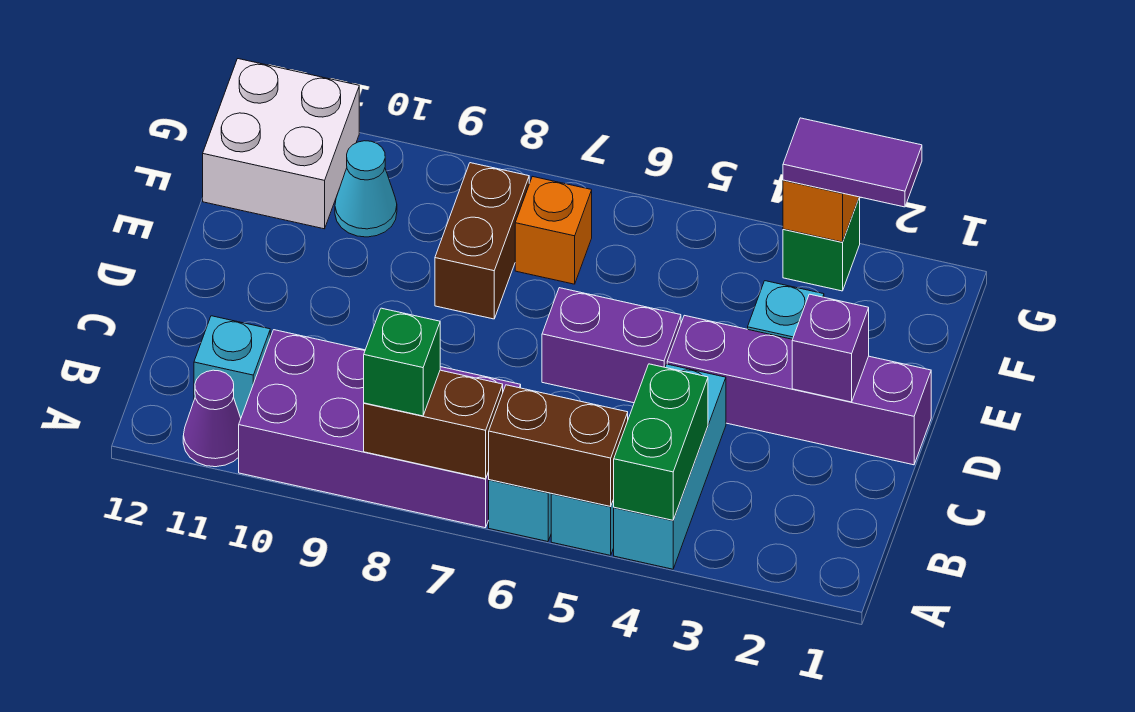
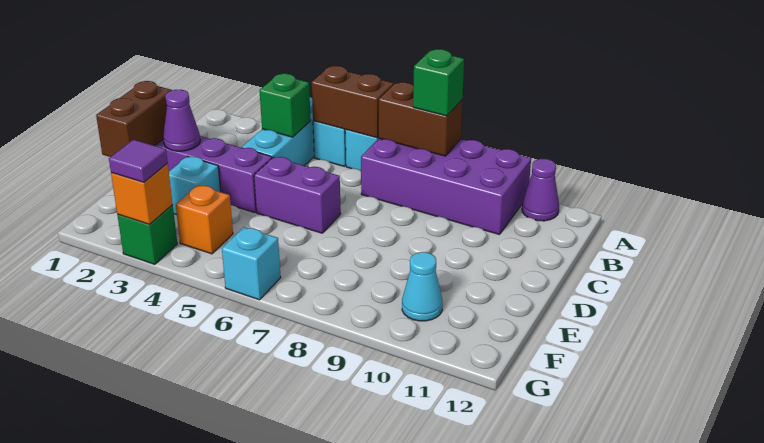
green 1x2 brick [614,364,708,520] -> green 1x1 brick [260,74,311,137]
cyan 1x1 brick [194,316,270,418] -> cyan 1x1 brick moved to [222,227,281,300]
purple 1x1 brick [792,294,869,402] -> purple 1x1 cone [163,90,200,151]
brown 1x2 brick [435,163,529,319] -> brown 1x2 brick moved to [96,81,172,157]
orange 1x1 brick [515,176,592,284] -> orange 1x1 brick moved to [176,185,233,254]
white 2x2 brick [203,59,359,229] -> none
purple 1x2 tile [783,118,922,207] -> purple 1x1 tile [109,140,168,182]

